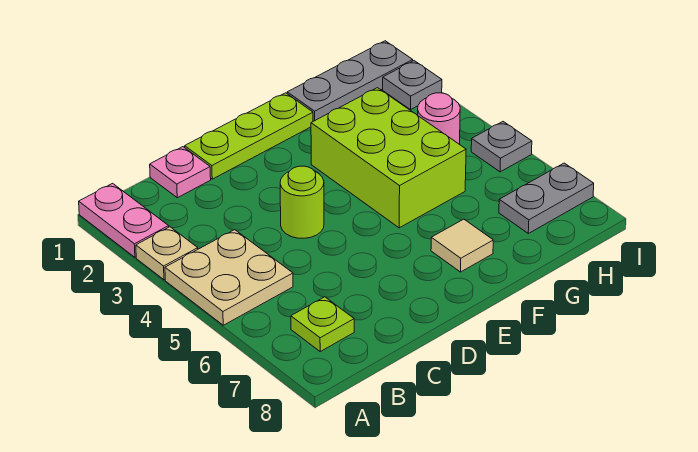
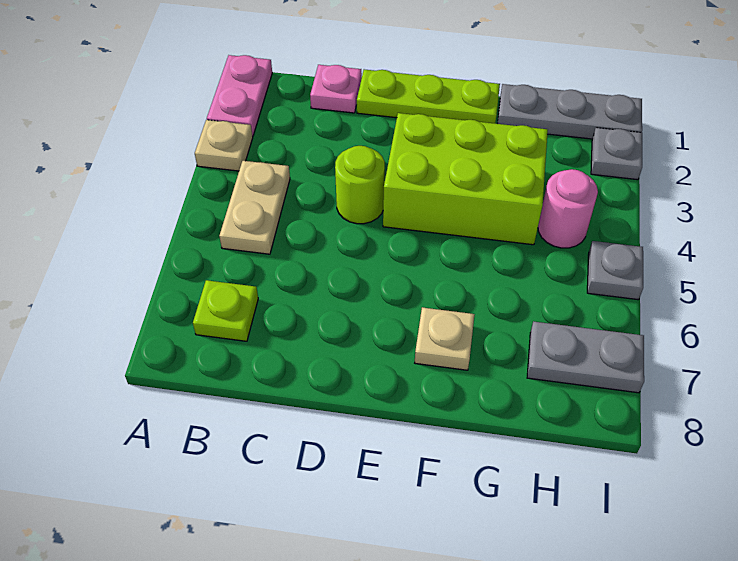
tan 2x2 plate [165,230,293,325] -> tan 1x2 plate [219,161,290,254]
lime 2x3 brick [311,88,466,228] -> lime 2x3 brick turned to [383,113,548,245]
tan 1x1 tile [431,219,493,272] -> tan 1x1 plate [415,307,475,370]

